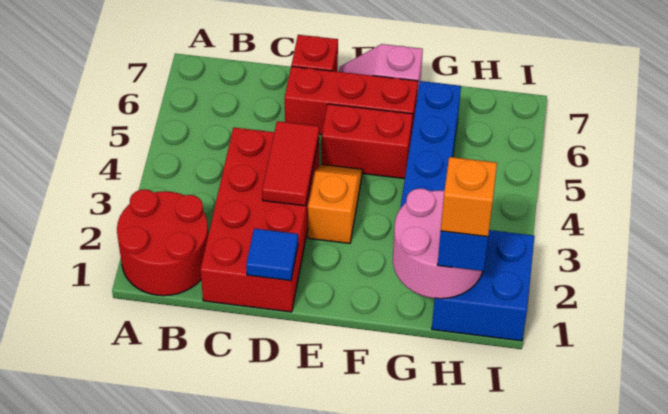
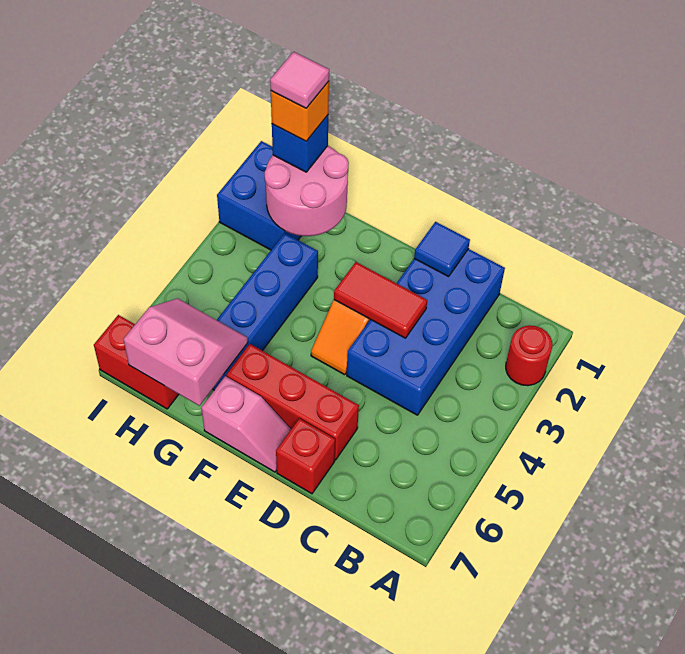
red 2x2 round brick [117,189,208,296] -> red 1x1 round brick [506,325,552,386]
red 2x4 brick [200,128,319,312] -> blue 2x4 brick [347,249,505,415]
red 1x2 tile [262,121,319,206] -> red 1x2 tile turned to [334,262,427,338]
red 1x2 brick [321,104,413,179] -> red 1x2 brick moved to [94,315,179,409]
none -> pink 2x2 slope [124,298,248,406]
none -> pink 1x1 tile [270,52,329,108]

